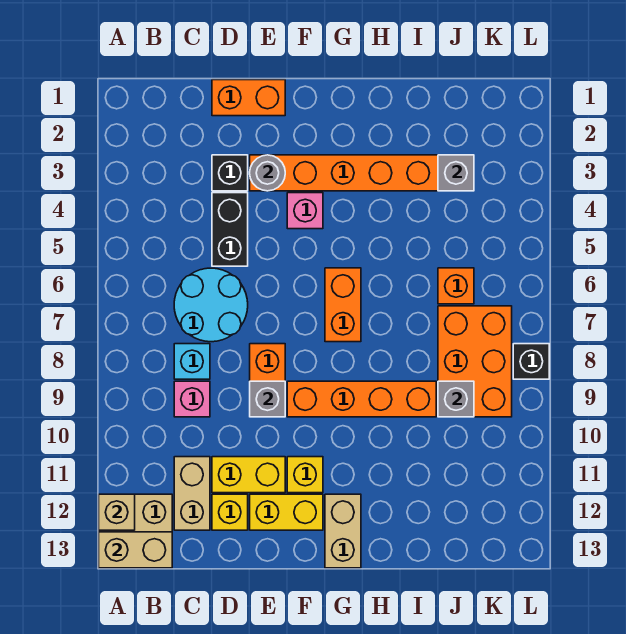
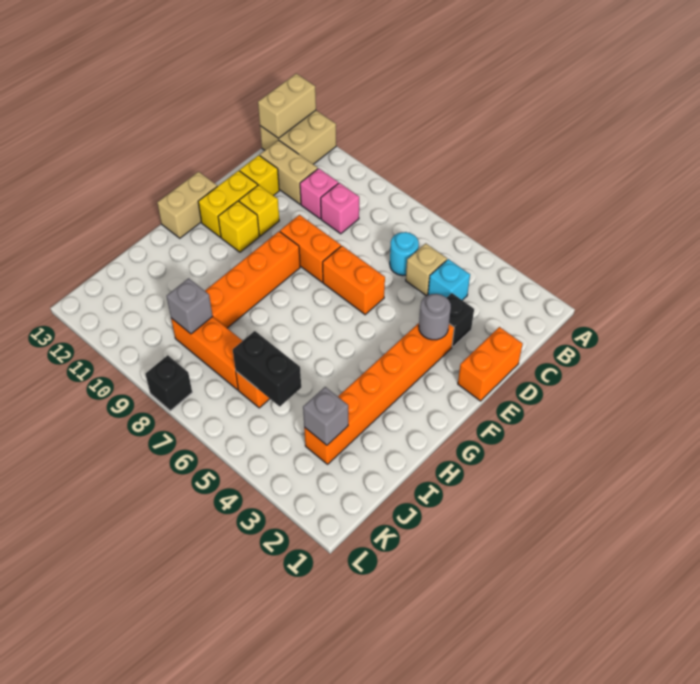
tan 1x1 brick [99,494,135,530] -> tan 1x1 brick moved to [406,243,447,296]
cyan 2x2 round brick [174,268,248,342] -> cyan 1x1 round brick [390,232,419,276]
cyan 1x1 brick [174,344,210,379] -> cyan 1x1 brick moved to [428,259,470,300]
black 1x2 brick [212,193,248,266] -> black 1x2 brick moved to [233,331,301,406]
yellow 1x2 brick [212,457,285,493] -> yellow 1x1 brick [239,185,279,236]
grey 1x1 brick [250,381,285,417] -> none
pink 1x1 brick [287,193,323,229] -> pink 1x1 brick moved to [300,168,338,219]
orange 1x2 brick [325,268,361,342] -> orange 1x2 brick moved to [323,246,385,315]
tan 1x2 brick [325,494,361,568] -> tan 1x2 brick turned to [157,172,217,238]
orange 2x3 brick [438,306,512,417] -> orange 1x3 brick [171,317,242,390]

